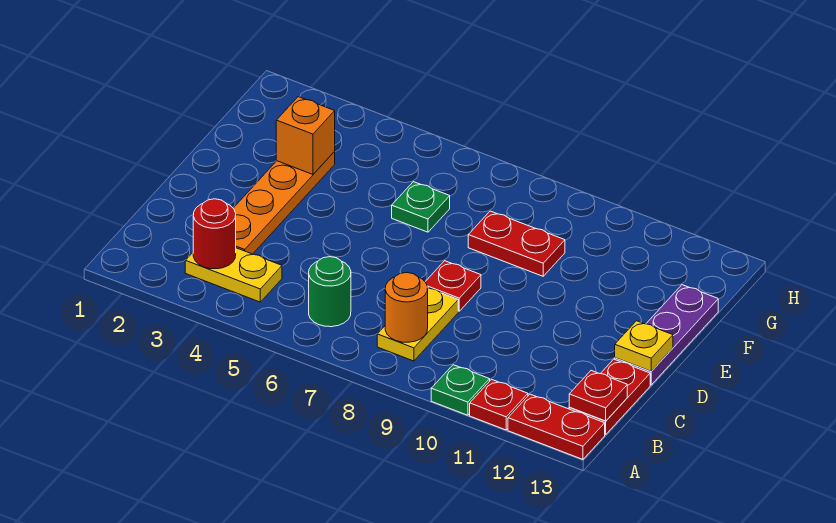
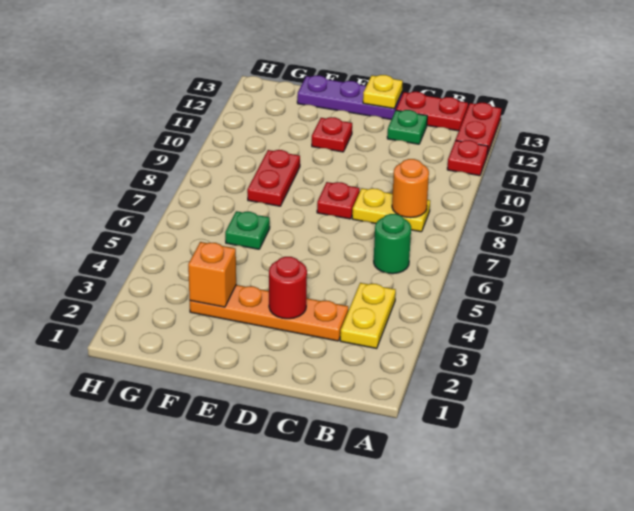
green 1x1 plate [431,365,490,415] -> green 1x1 plate moved to [387,110,427,144]
red 1x1 round brick [193,199,236,269] -> red 1x1 round brick moved to [269,257,307,319]
red 1x1 plate [569,371,627,421] -> red 1x1 plate moved to [312,117,352,152]

